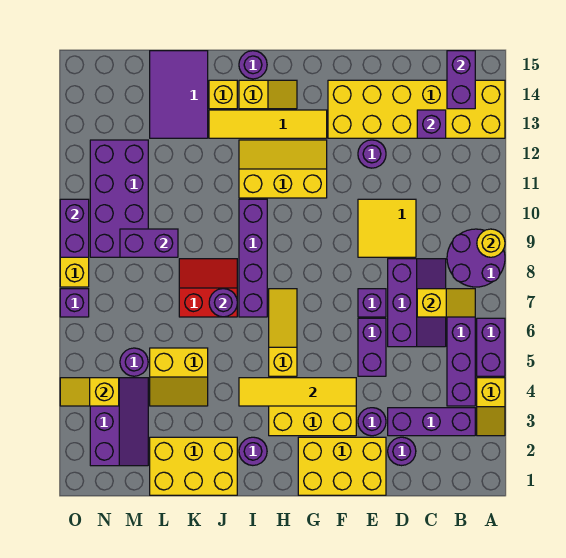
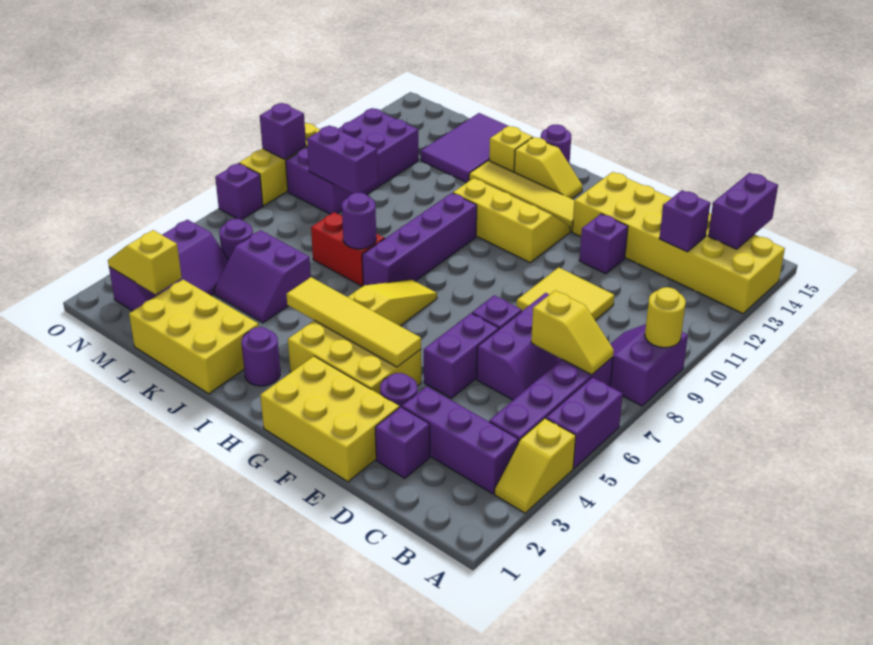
purple 2x2 round brick [447,229,505,287] -> purple 2x2 slope [610,324,688,406]
purple 1x1 round brick [388,437,416,466] -> purple 1x1 brick [375,407,430,478]
purple 1x1 round brick [358,140,386,168] -> purple 1x1 brick [579,214,628,274]
yellow 2x2 slope [150,348,208,406] -> purple 2x2 slope [214,230,311,323]
yellow 1x2 slope [60,378,119,406] -> yellow 1x2 slope moved to [108,230,182,294]
purple 1x2 brick [60,199,89,257] -> purple 1x1 brick [260,103,306,159]

